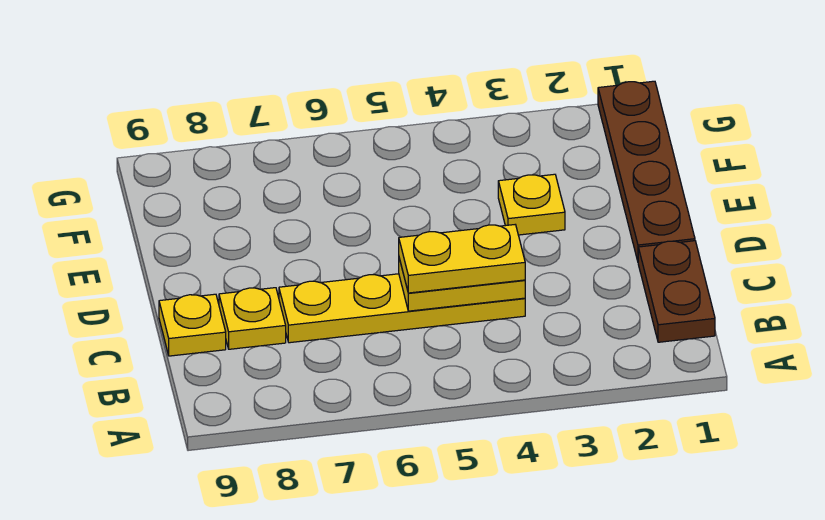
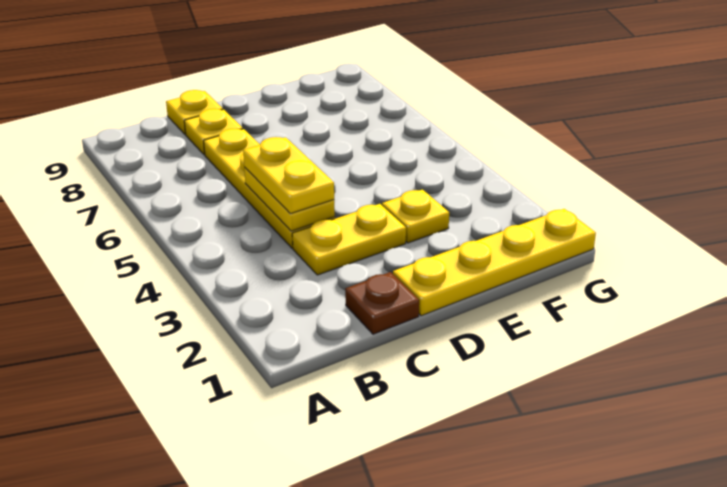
brown 1x2 plate [638,241,715,342] -> brown 1x1 plate [345,272,419,334]
none -> yellow 1x2 plate [292,204,406,275]
brown 1x4 plate [598,81,695,261] -> yellow 1x4 plate [393,209,596,316]

